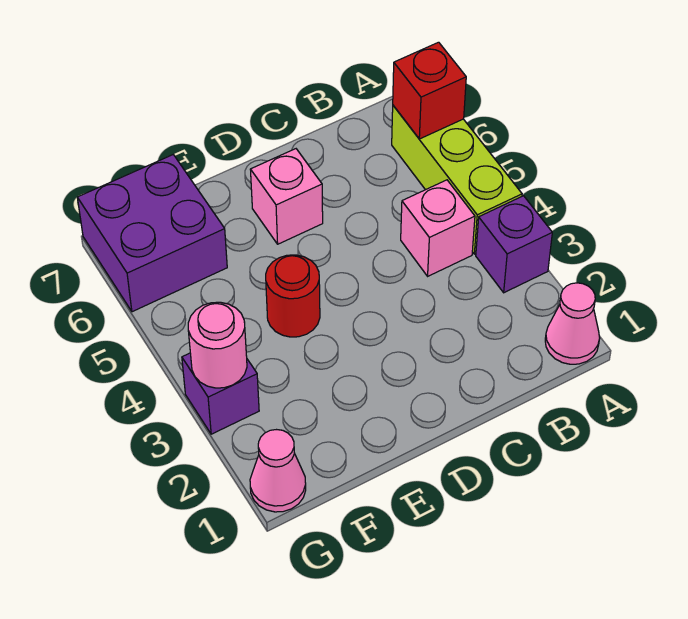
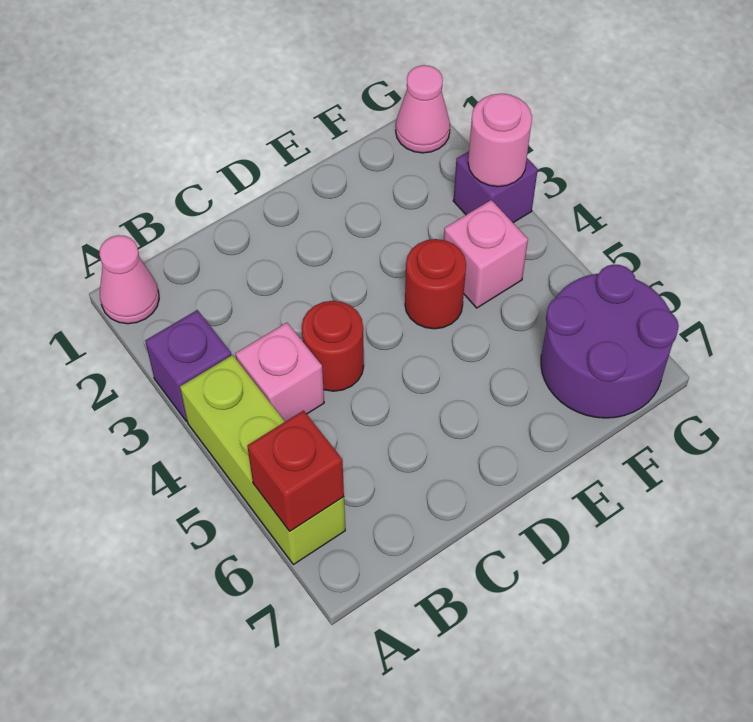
none -> red 1x1 round brick [302,301,364,391]
pink 1x1 brick [250,149,323,244] -> pink 1x1 brick moved to [444,200,528,308]
purple 2x2 brick [77,155,227,312] -> purple 2x2 round brick [541,265,679,418]

